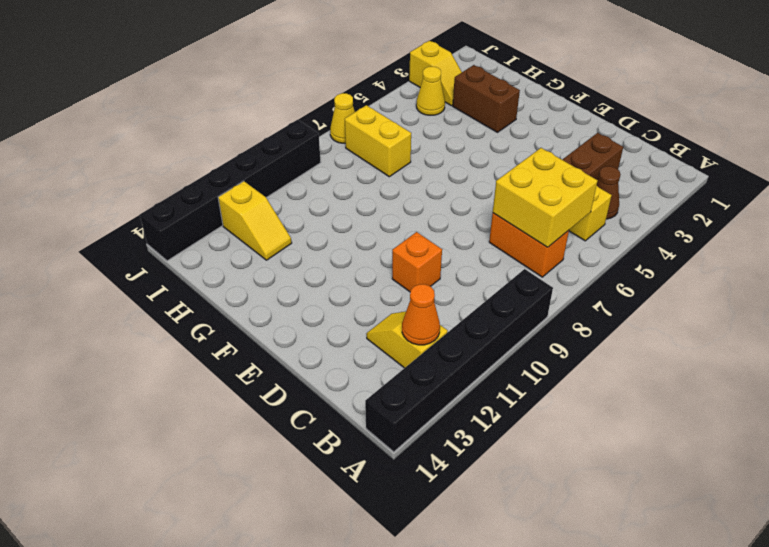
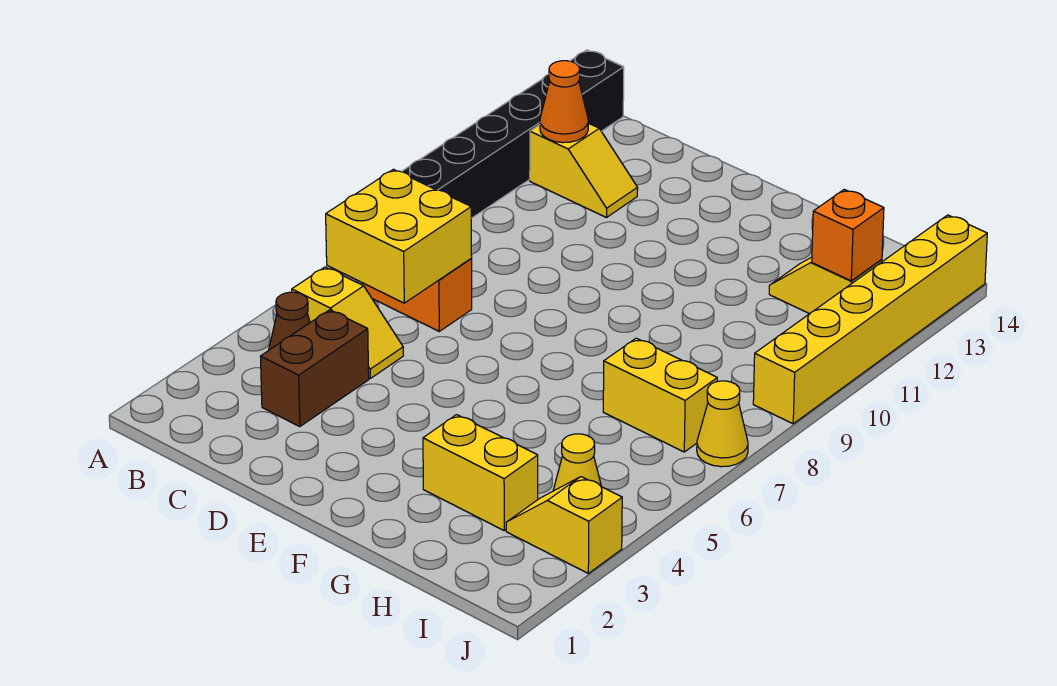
orange 1x1 brick [392,232,442,292] -> orange 1x1 brick moved to [812,189,884,281]
brown 1x2 brick [453,65,520,132] -> yellow 1x2 brick [423,415,538,530]
black 1x6 brick [140,120,321,261] -> yellow 1x6 brick [753,215,987,424]

